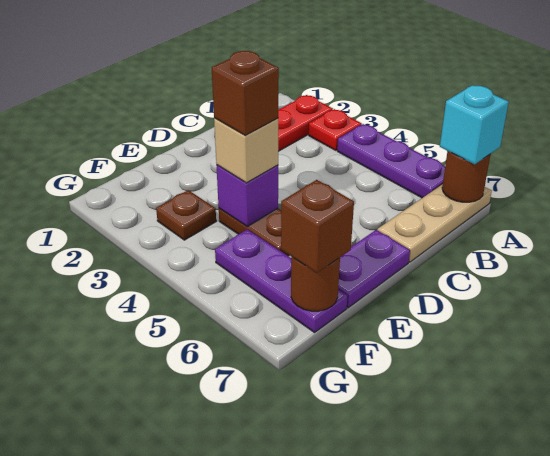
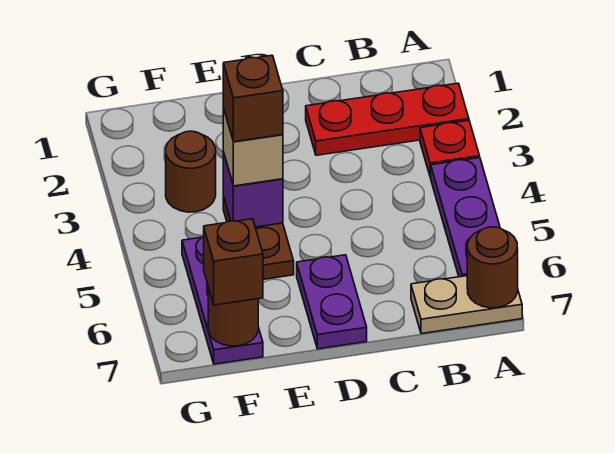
tan 1x3 plate [377,184,492,262] -> tan 1x2 plate [411,276,522,334]
cyan 1x1 brick [440,85,509,164] -> none
purple 1x2 plate [338,230,410,308] -> purple 1x2 plate turned to [297,255,367,349]
brown 1x1 plate [156,190,216,240] -> brown 1x1 round brick [166,131,216,212]

